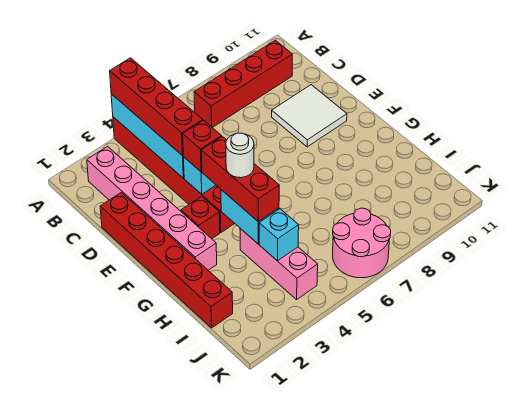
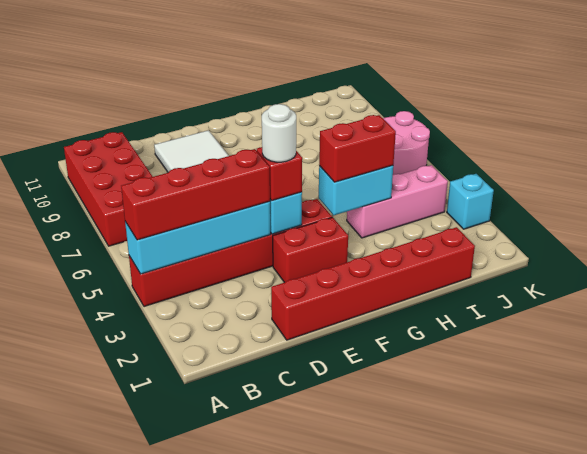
pink 1x6 brick [87,147,217,270] -> none
red 1x4 brick [194,40,292,128] -> red 2x4 brick [64,132,153,246]
red 1x1 brick [181,196,220,239] -> red 1x2 brick [273,217,348,283]
red 1x3 brick [201,137,279,221] -> red 1x2 brick [319,115,396,182]
white 1x1 round brick [226,133,254,178] -> white 1x1 round brick moved to [262,104,296,162]
cyan 1x1 brick [259,209,299,261] -> cyan 1x1 brick moved to [447,174,494,229]

